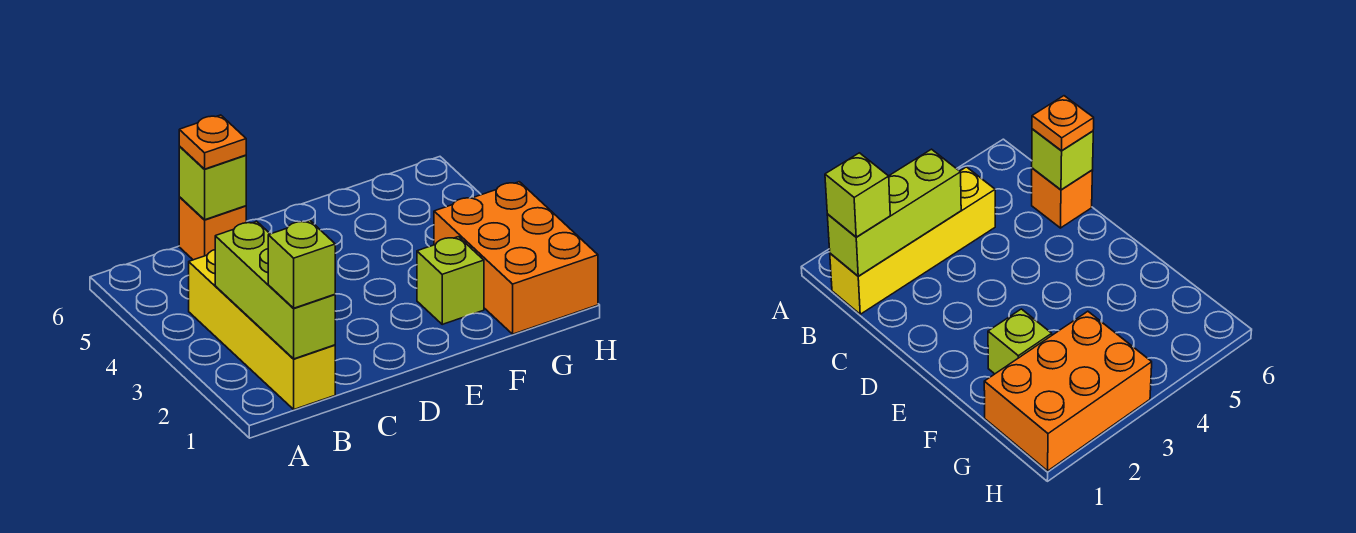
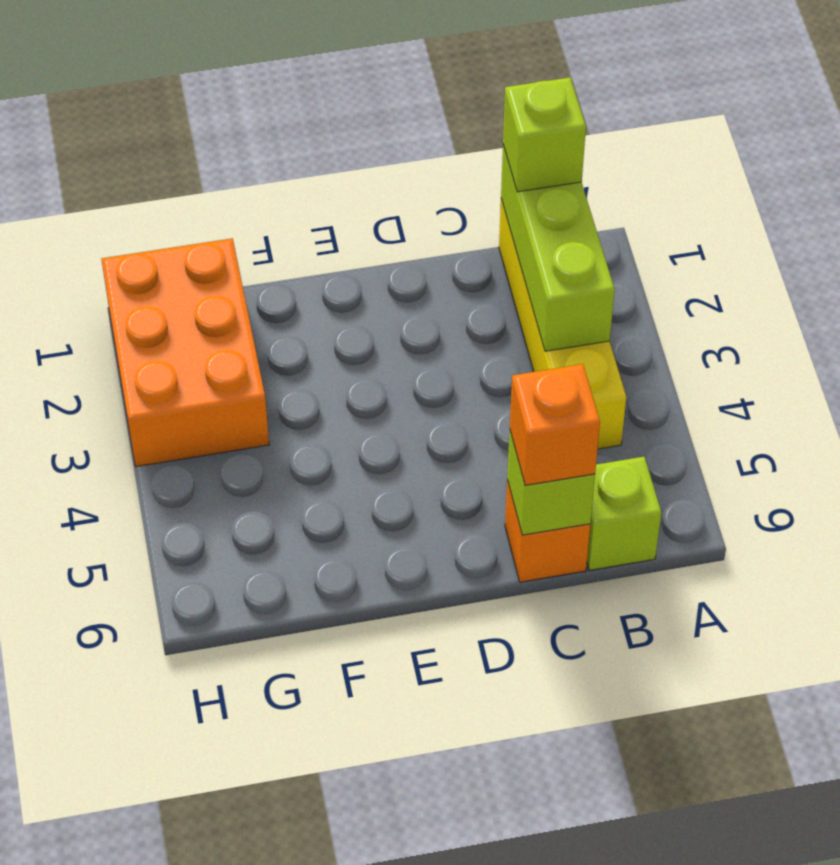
orange 1x1 plate [179,115,246,169] -> orange 1x1 brick [510,364,600,485]
lime 1x1 brick [417,237,484,324] -> lime 1x1 brick moved to [587,457,661,570]

